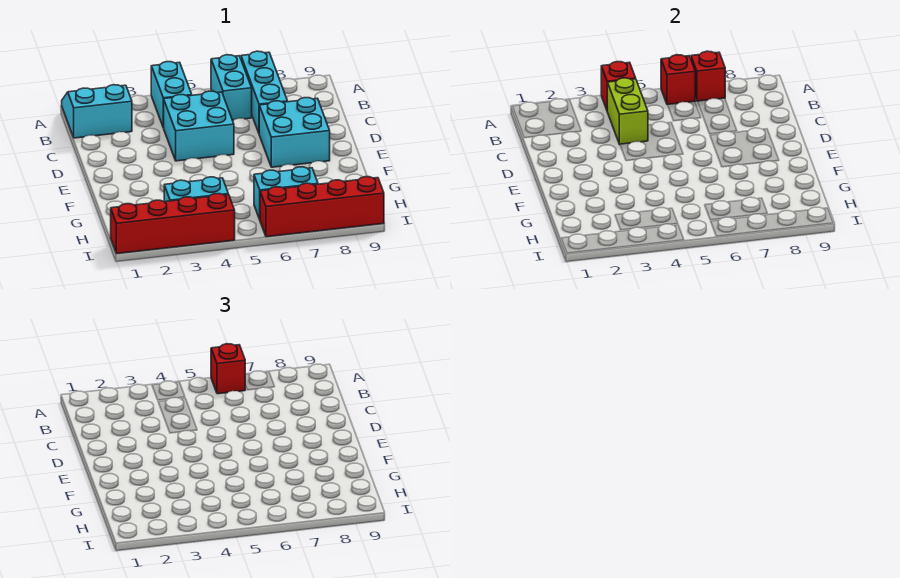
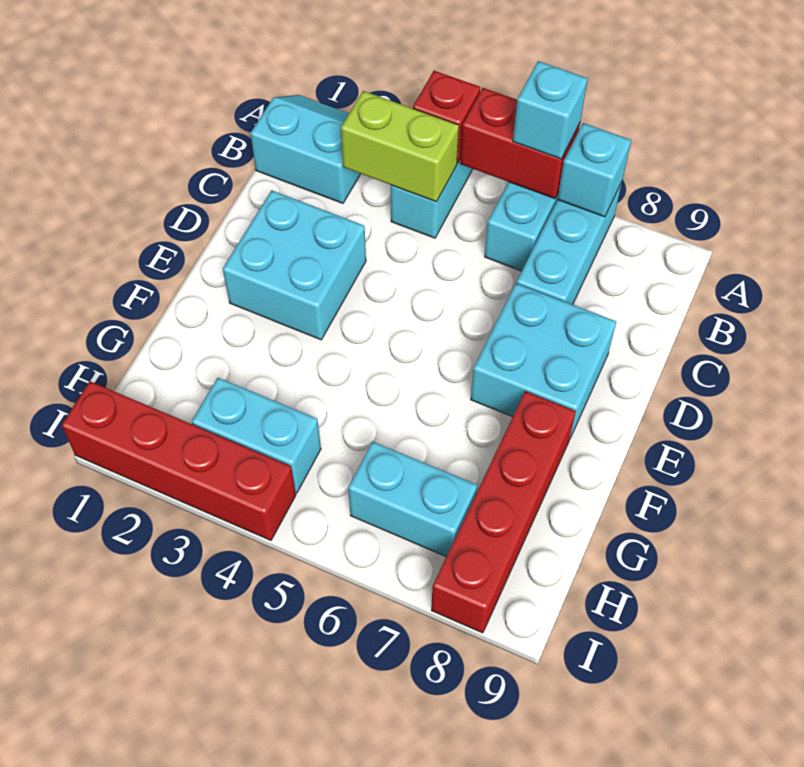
red 1x1 brick [661,55,695,105] -> red 1x2 brick [460,88,580,199]
red 1x1 brick [211,344,245,394] -> cyan 1x1 brick [513,61,588,159]
red 1x1 brick [691,51,725,101] -> cyan 1x1 brick [558,123,631,217]
lime 1x2 brick [607,78,648,144] -> lime 1x2 brick turned to [341,91,459,202]
cyan 2x2 brick [164,91,234,161] -> cyan 2x2 brick moved to [223,190,366,340]
red 1x4 brick [260,177,384,237] -> red 1x4 brick turned to [431,391,576,633]

